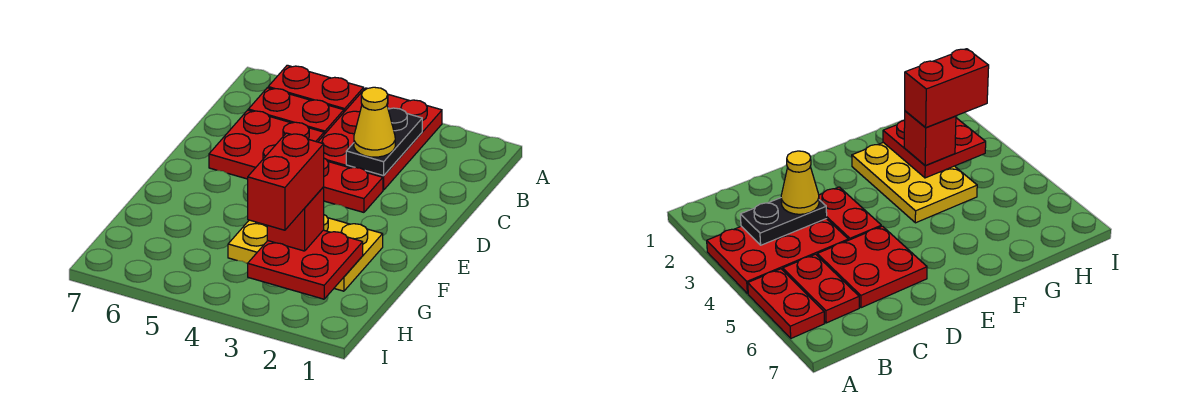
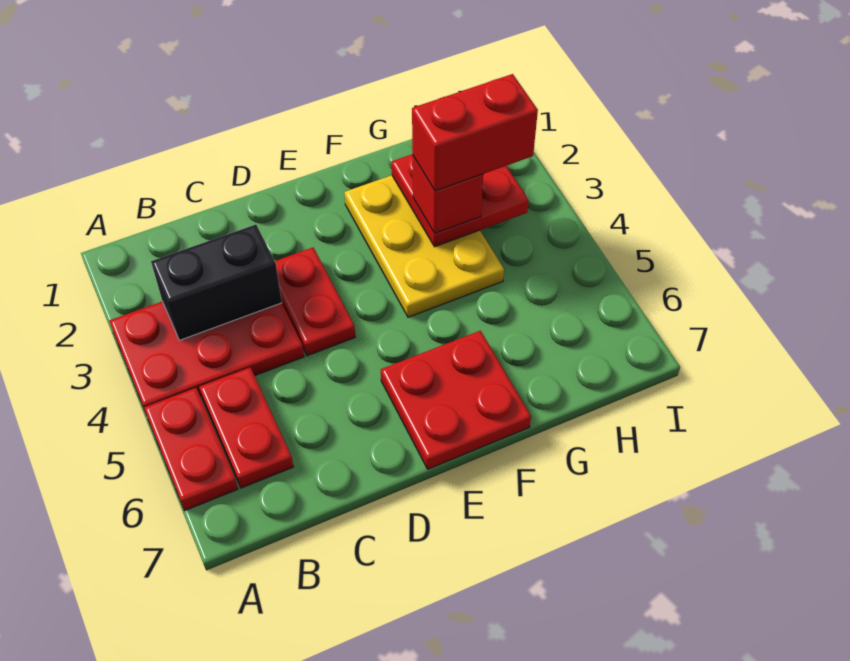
black 1x2 plate [346,108,422,176] -> black 1x2 brick [151,225,282,340]
yellow 1x1 cone [354,87,395,157] -> none
red 2x2 plate [209,110,324,179] -> red 2x2 plate moved to [381,331,531,469]

